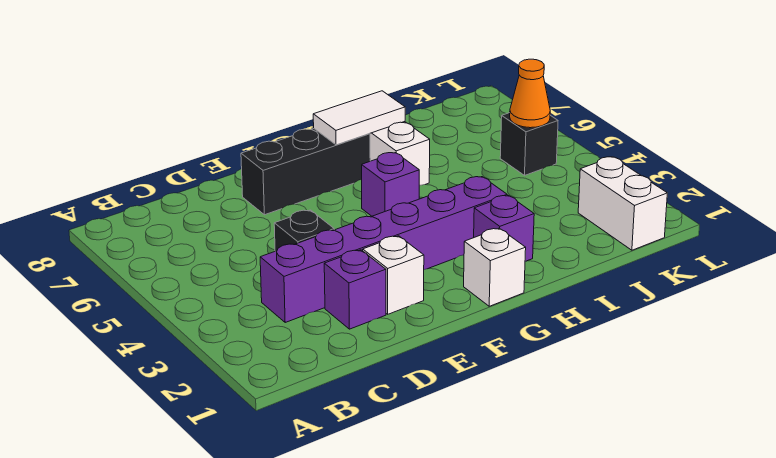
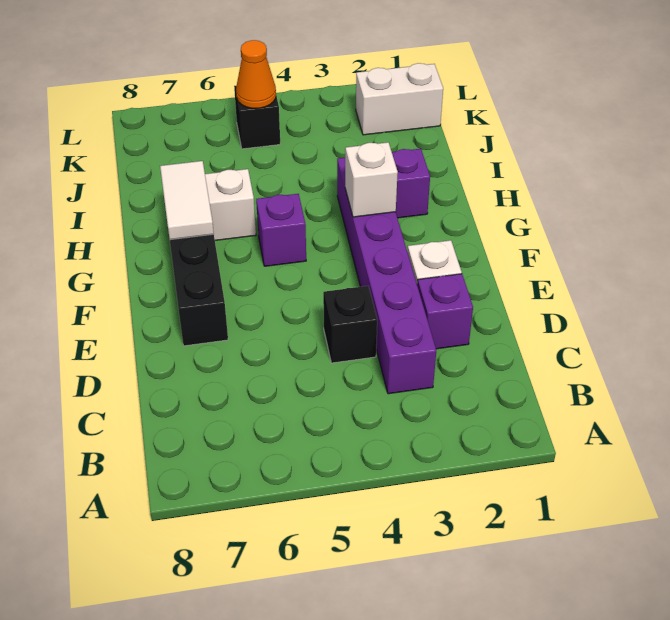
white 1x1 brick [464,228,526,306] -> white 1x1 brick moved to [345,142,398,217]

